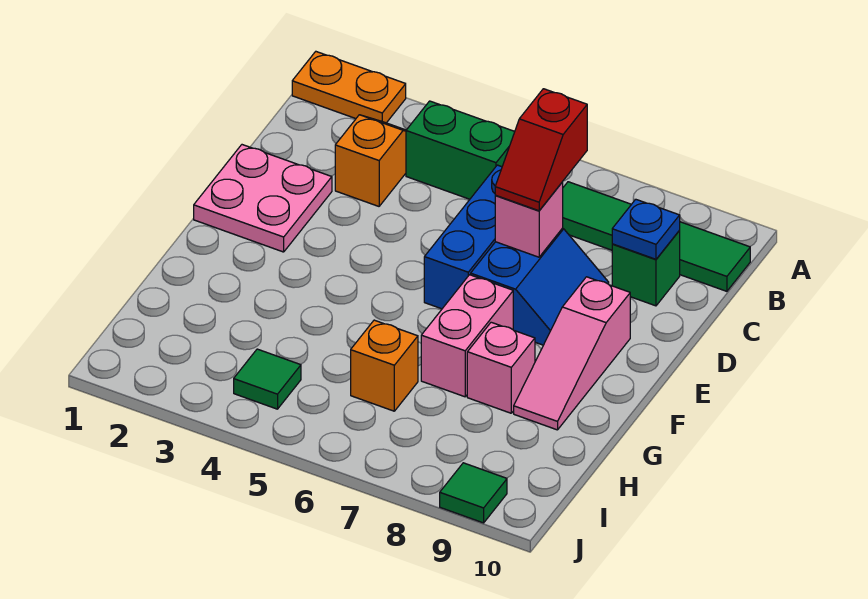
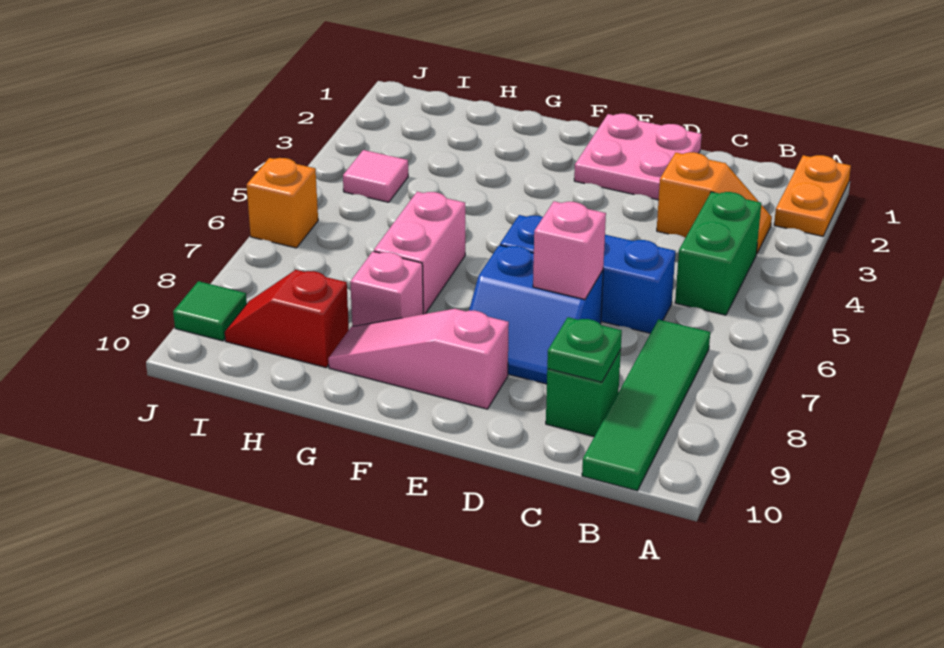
red 1x2 slope [495,89,587,211] -> red 1x2 slope moved to [225,270,349,367]
blue 1x1 plate [612,199,680,259] -> green 1x1 plate [547,317,622,382]
pink 1x2 brick [421,275,513,397] -> pink 1x2 brick turned to [374,192,465,314]
orange 1x1 brick [351,320,418,411] -> orange 1x1 brick moved to [247,158,318,248]
green 1x1 tile [234,349,301,409] -> pink 1x1 tile [343,150,408,202]

